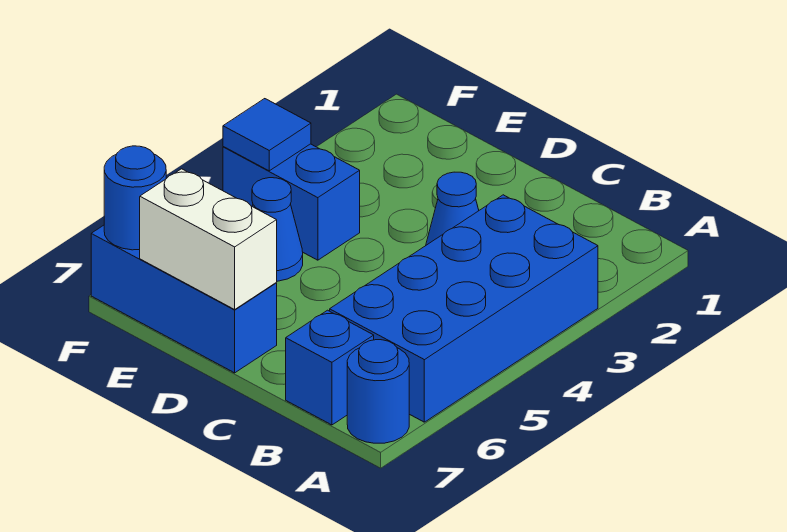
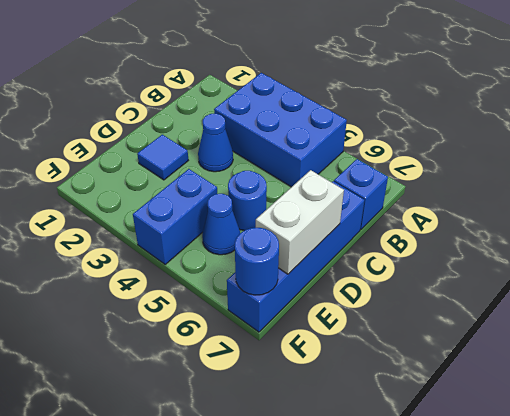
blue 2x4 brick [330,195,598,422] -> blue 2x3 brick [214,73,347,187]
blue 1x1 round brick [347,340,409,443] -> blue 1x1 round brick moved to [228,171,267,231]
blue 1x3 brick [91,225,277,373] -> blue 1x4 brick [227,181,364,332]
blue 1x1 tile [223,99,311,171] -> blue 1x1 tile moved to [137,135,188,180]

